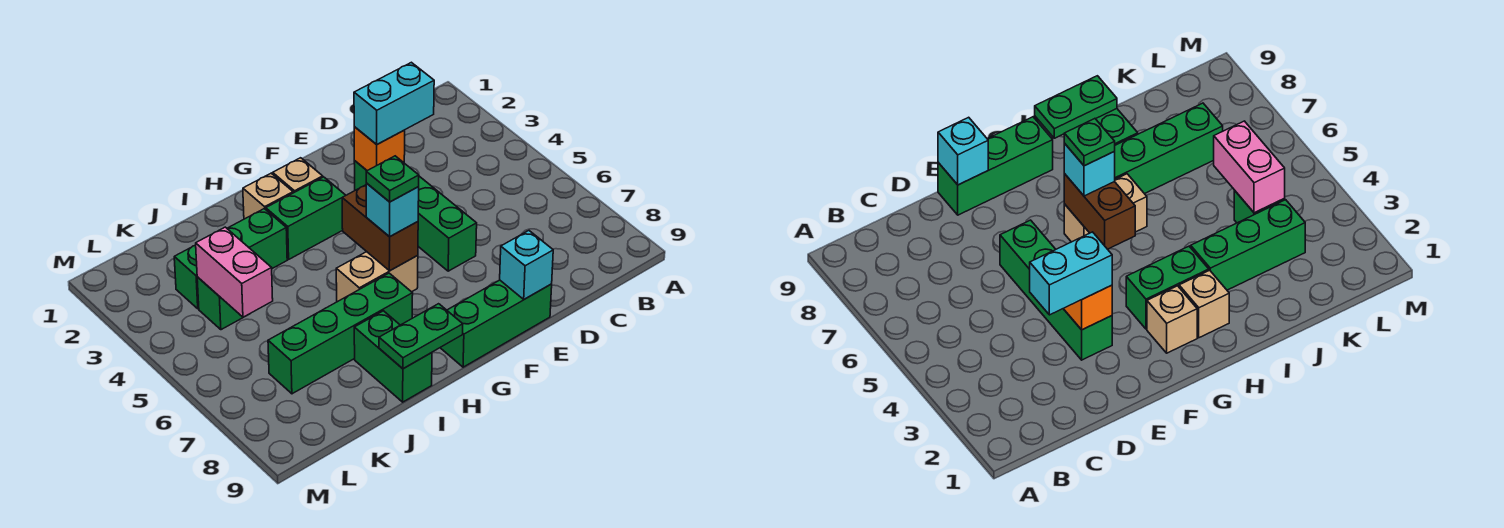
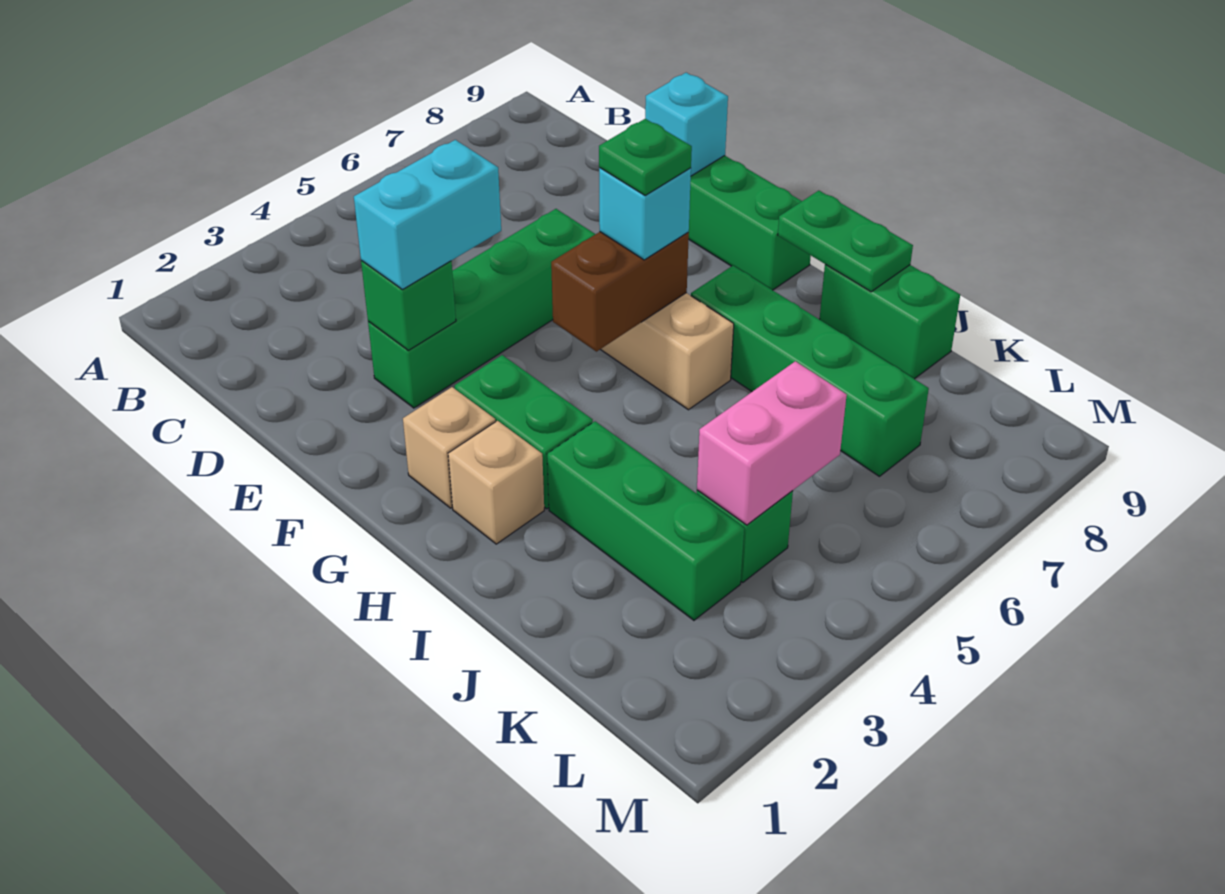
cyan 1x2 brick [354,62,434,144] -> cyan 1x2 brick turned to [354,140,501,290]
orange 1x1 brick [354,127,405,171] -> green 1x1 brick [361,261,456,350]
green 1x2 brick [354,311,432,402] -> green 1x2 brick turned to [820,264,960,379]

